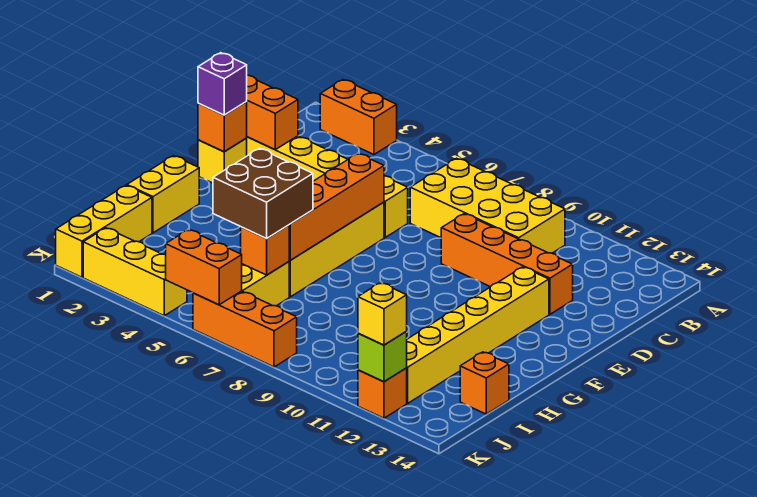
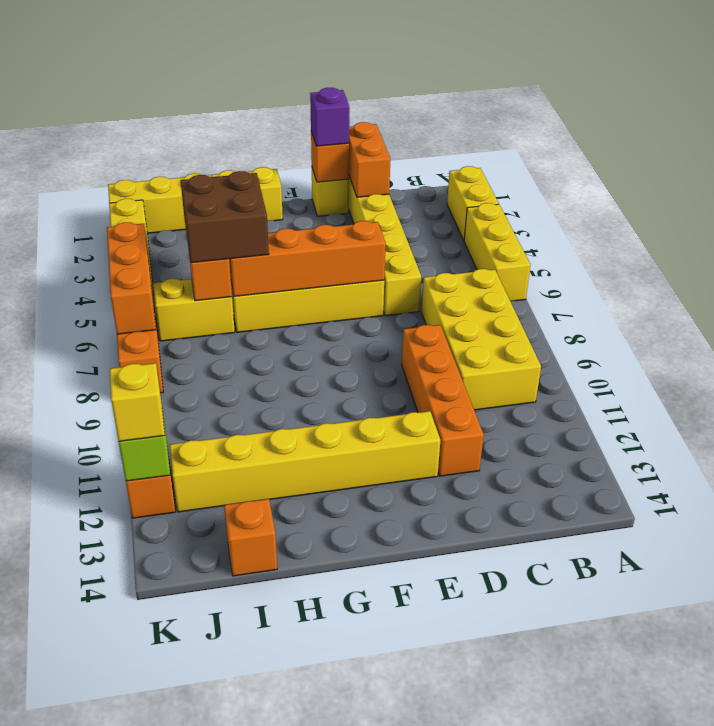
orange 1x2 brick [320,80,397,155] -> yellow 1x2 brick [447,166,499,240]
none -> yellow 1x3 brick [464,203,530,301]
orange 1x2 brick [166,230,242,305] -> orange 1x3 brick [107,222,156,334]

